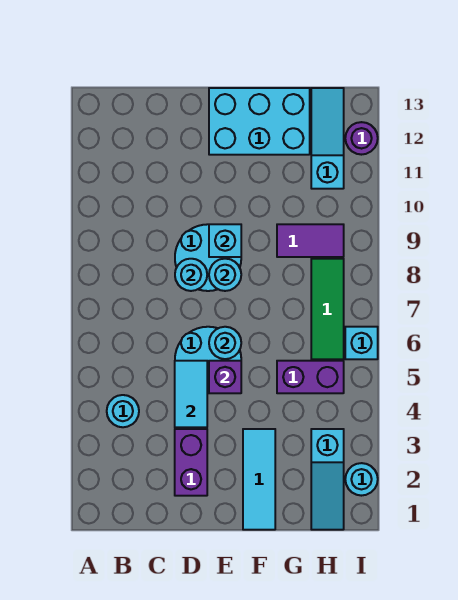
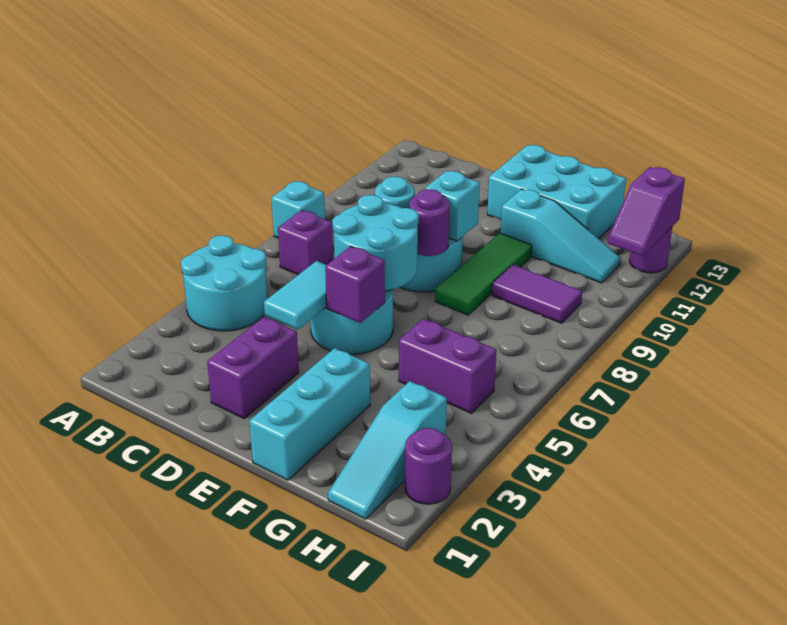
cyan 1x1 round brick [107,395,139,427] -> cyan 2x2 round brick [181,235,267,331]
none -> purple 1x1 brick [278,210,333,275]
cyan 1x1 round brick [209,327,241,359] -> cyan 2x2 round brick [332,195,419,291]
cyan 1x1 round brick [209,259,241,291] -> purple 1x1 round brick [409,189,450,256]
cyan 1x3 tile [243,429,275,530] -> cyan 1x3 brick [249,348,370,480]
green 1x3 tile [311,259,344,359] -> green 1x3 tile moved to [435,233,532,315]
cyan 1x3 slope [311,88,344,189] -> cyan 1x3 slope turned to [500,189,621,283]
cyan 1x1 round brick [345,463,378,496] -> purple 1x1 round brick [405,428,452,504]
cyan 1x1 brick [345,327,378,359] -> cyan 1x1 brick moved to [271,181,325,238]
none -> purple 1x2 slope [608,167,685,256]

